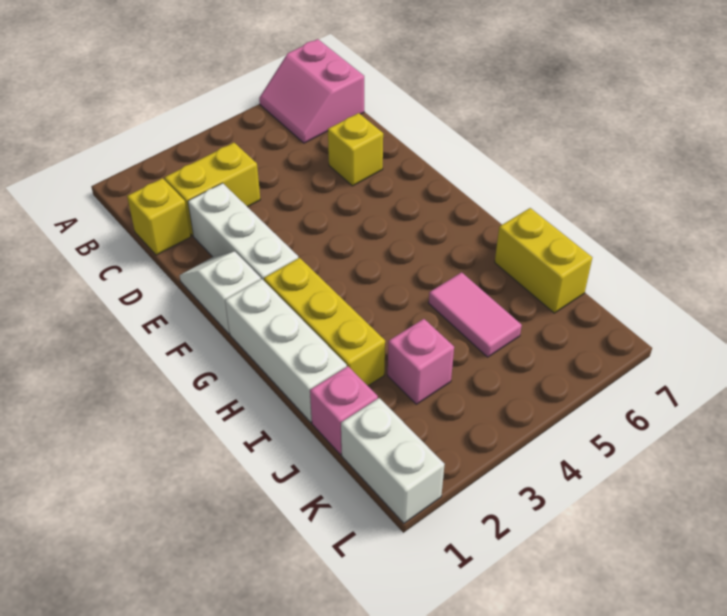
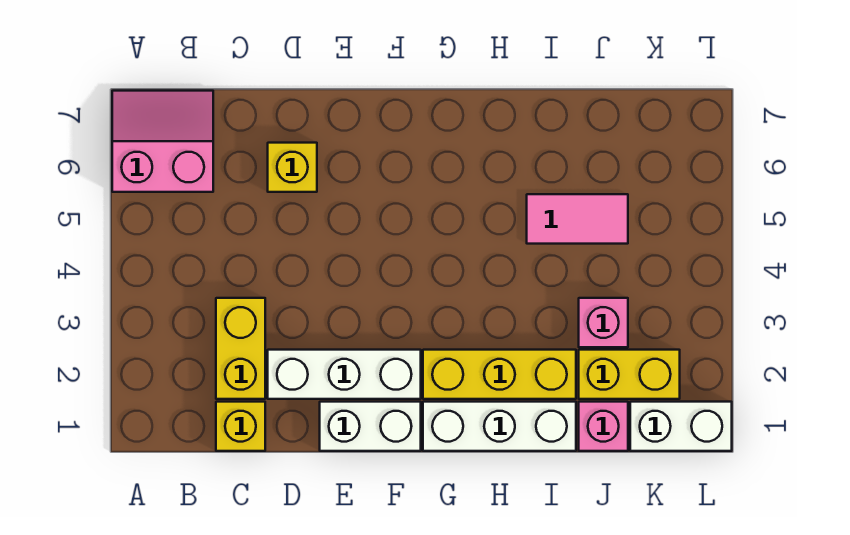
pink 2x2 slope [259,39,364,143] -> pink 2x2 slope turned to [112,91,213,192]
white 1x2 slope [180,252,261,334] -> white 1x2 brick [320,402,421,451]
yellow 1x2 brick [495,208,592,313] -> yellow 1x2 brick moved to [579,350,680,399]

